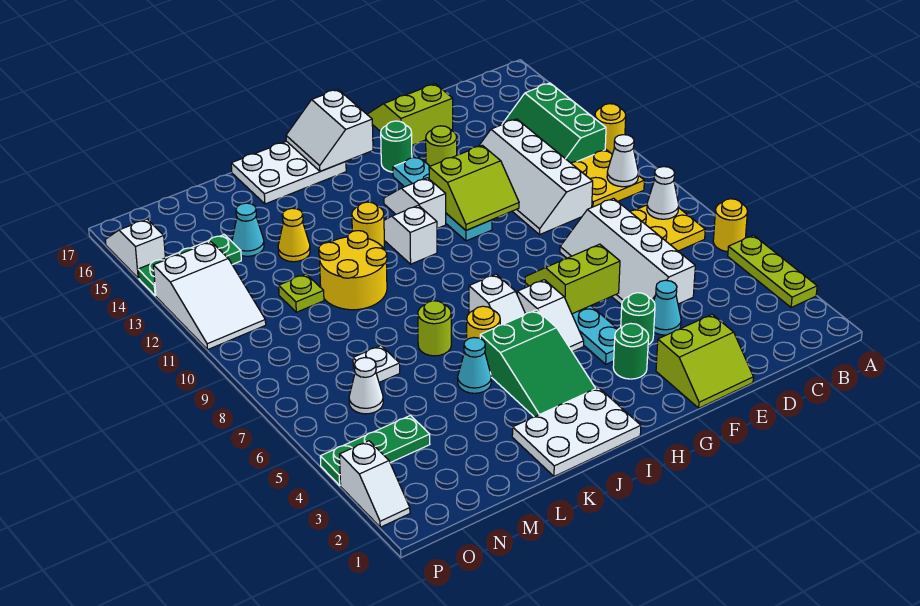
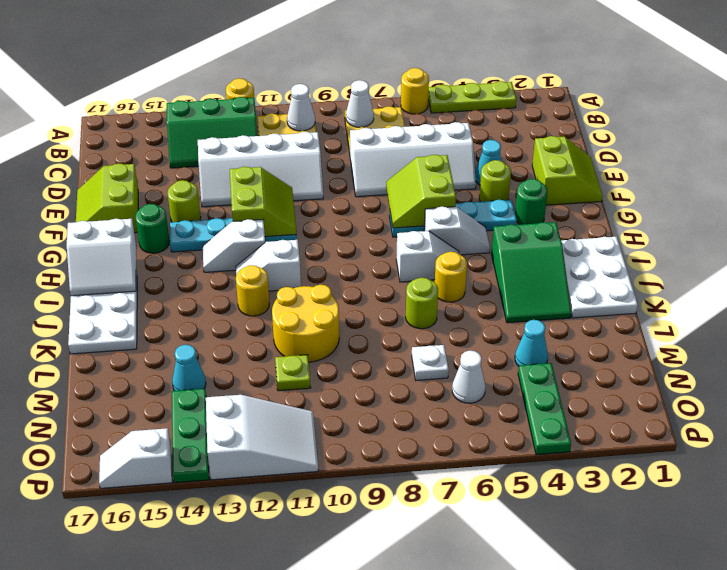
green 1x1 round brick [621,293,655,345] -> lime 1x1 round brick [479,160,511,202]
green 2x3 slope [480,310,596,417] -> green 2x3 slope turned to [491,222,571,323]
cyan 1x1 cone [458,338,491,393] -> cyan 1x1 cone moved to [515,320,548,366]
yellow 1x1 cone [278,208,310,262] -> none
white 1x2 slope [340,441,410,527] -> none

